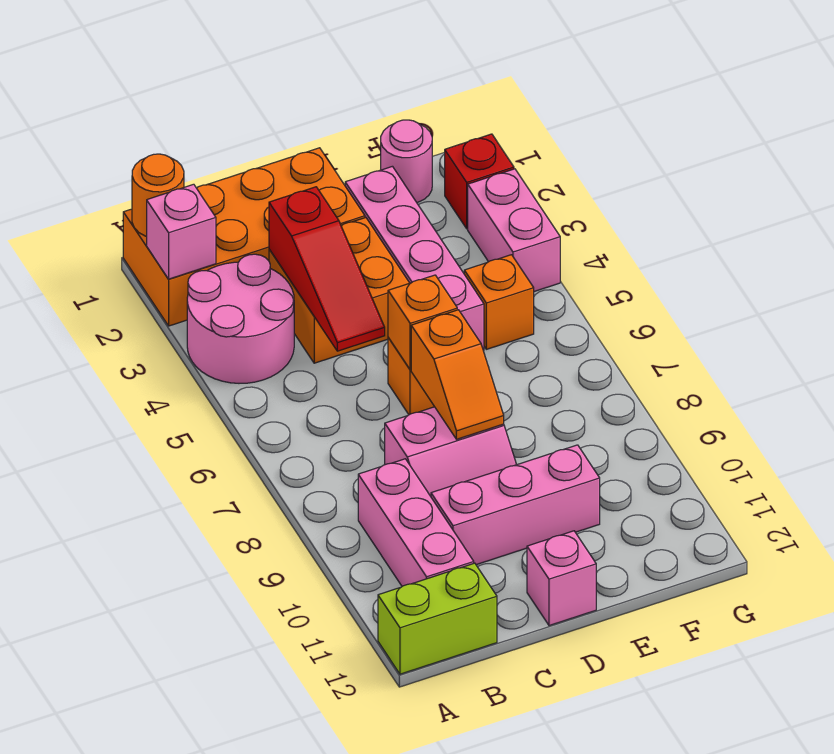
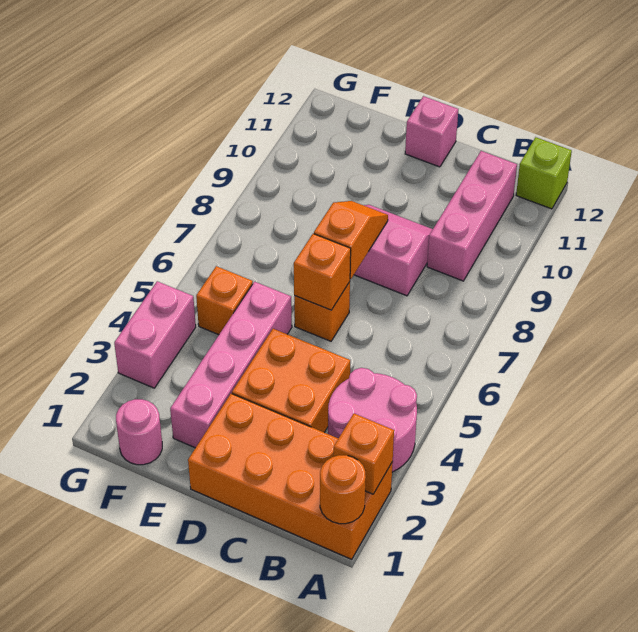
pink 1x1 brick [147,184,216,279] -> orange 1x1 brick [334,414,394,494]
lime 1x2 brick [378,563,497,674] -> lime 1x1 brick [516,137,572,209]
red 1x3 slope [269,187,385,351] -> none
pink 1x3 brick [431,445,600,565] -> none
red 1x1 brick [445,134,514,229] -> none

